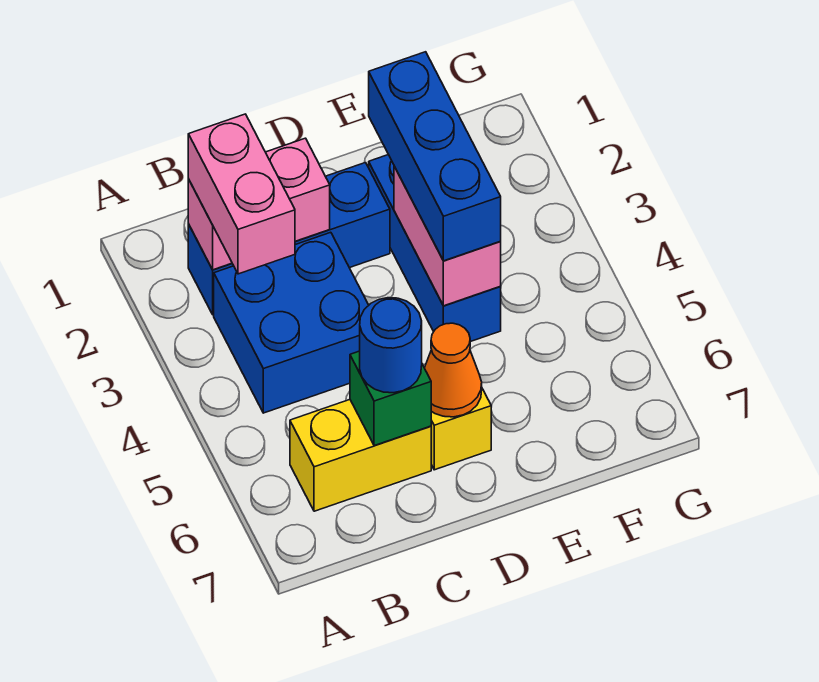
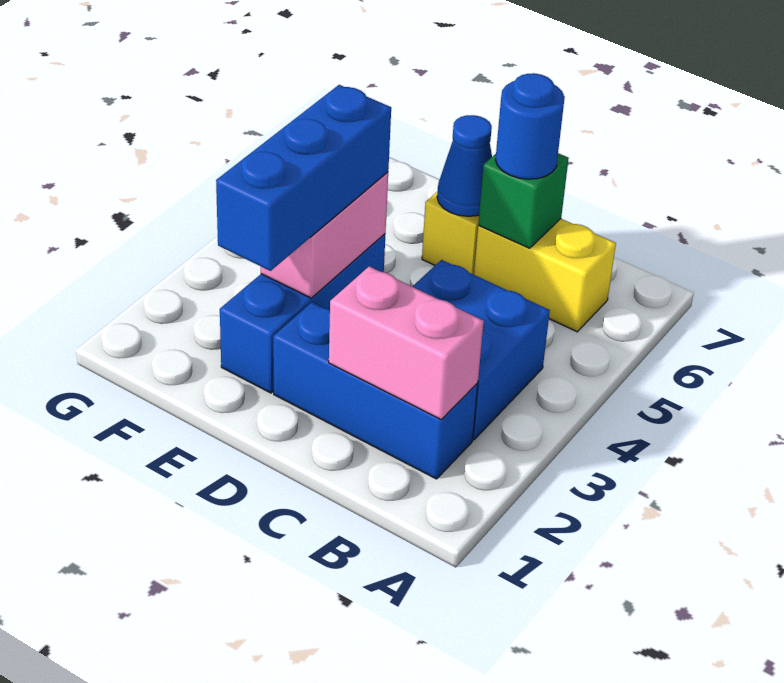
pink 1x2 brick [188,114,295,274] -> none
orange 1x1 cone [425,323,482,417] -> blue 1x1 cone [437,115,492,216]

